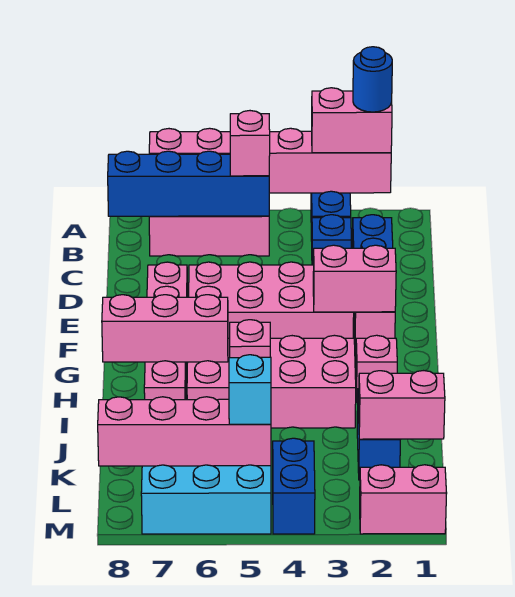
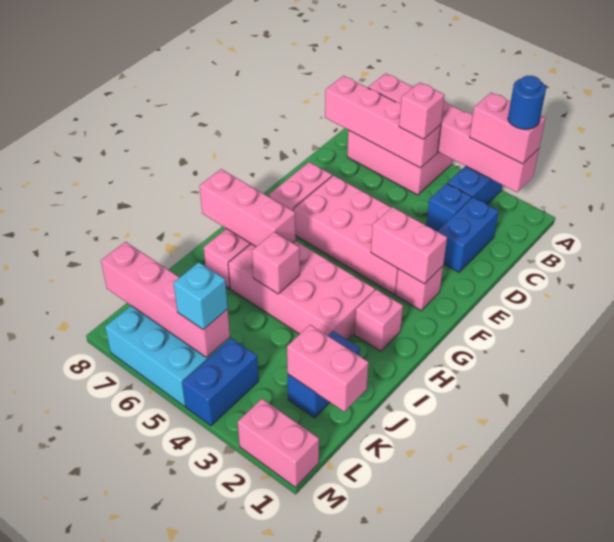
blue 1x4 brick [108,151,269,217] -> pink 1x4 brick [325,76,441,168]

